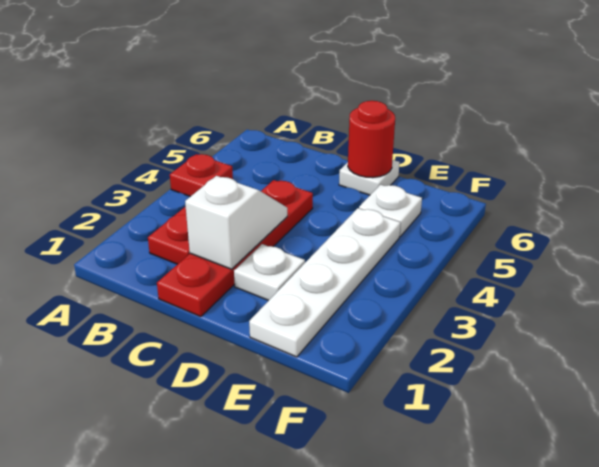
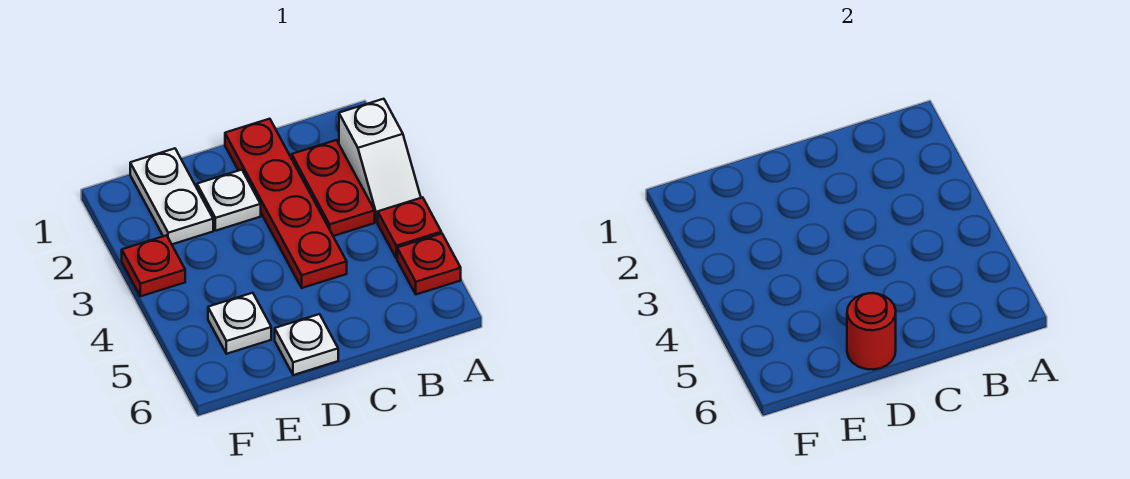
none -> red 1x1 plate [397,234,461,294]
white 1x2 slope [185,176,287,269] -> white 1x2 slope moved to [339,99,421,222]
white 1x4 plate [249,208,401,357] -> white 1x2 plate [130,148,213,244]
none -> red 1x1 plate [122,235,185,296]

